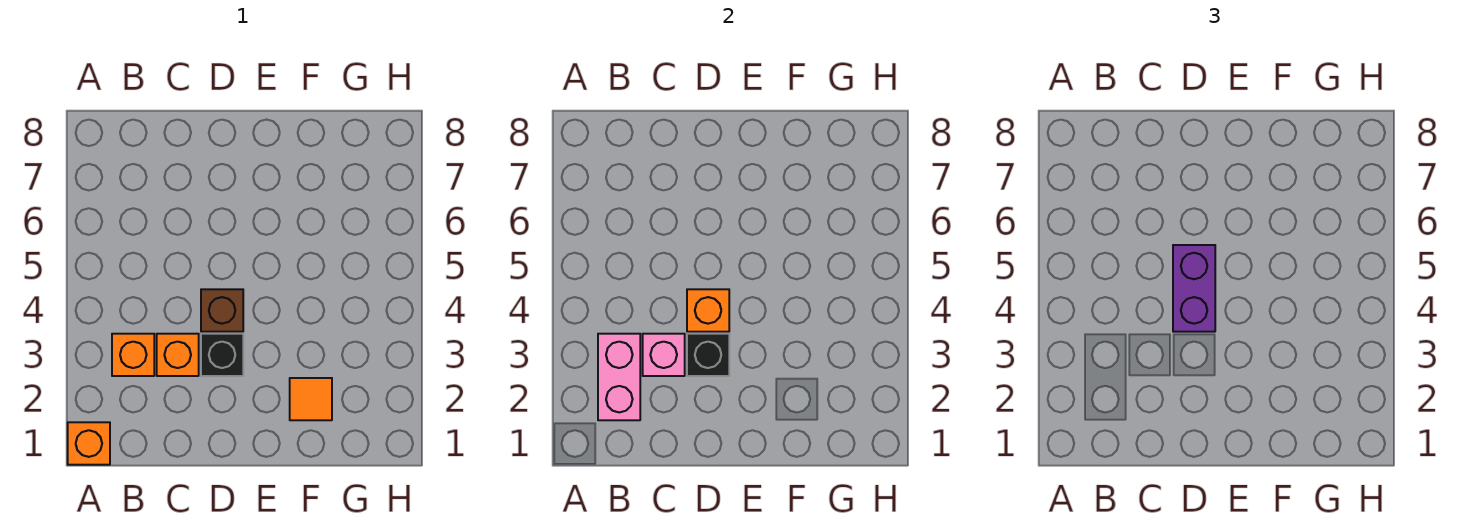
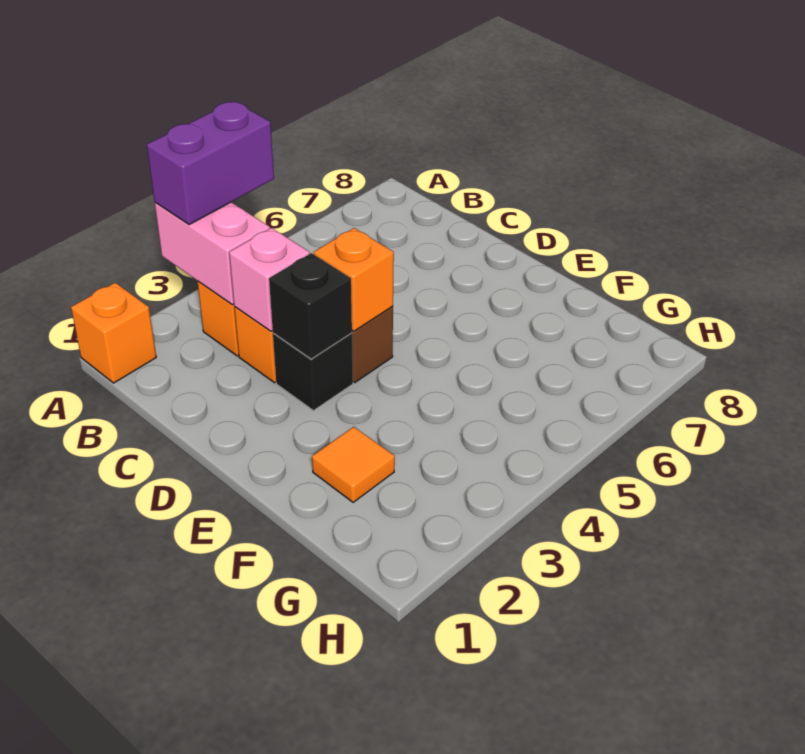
pink 1x2 brick [598,334,640,420] -> pink 1x2 brick turned to [155,202,270,305]
purple 1x2 brick [1173,245,1215,332] -> purple 1x2 brick moved to [147,101,274,225]

